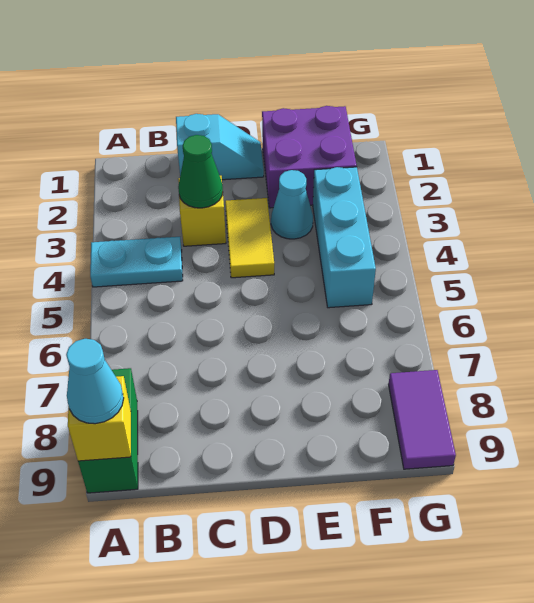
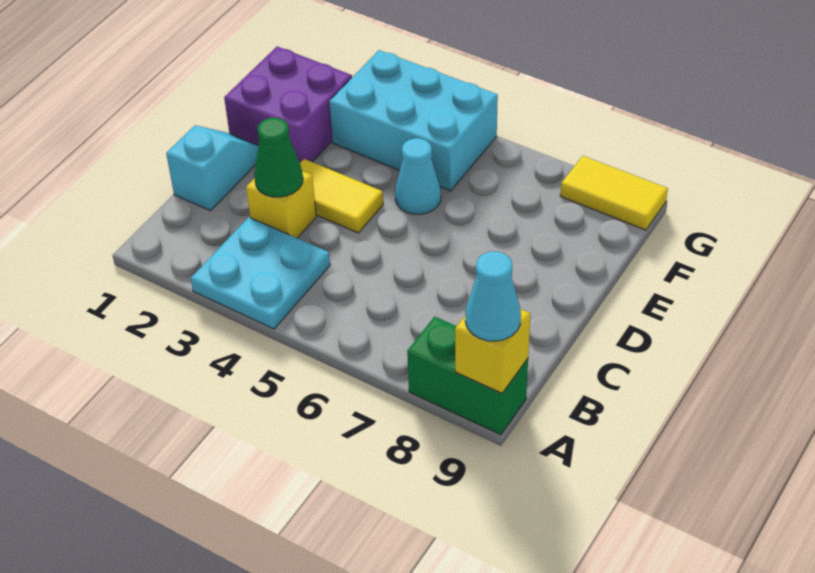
cyan 1x2 plate [90,237,183,287] -> cyan 2x2 plate [191,217,330,329]
cyan 1x1 cone [271,170,313,239] -> cyan 1x1 cone moved to [395,138,441,214]
cyan 1x3 brick [313,167,376,308] -> cyan 2x3 brick [329,50,498,191]
purple 1x2 tile [389,370,456,469] -> yellow 1x2 tile [560,156,668,230]

